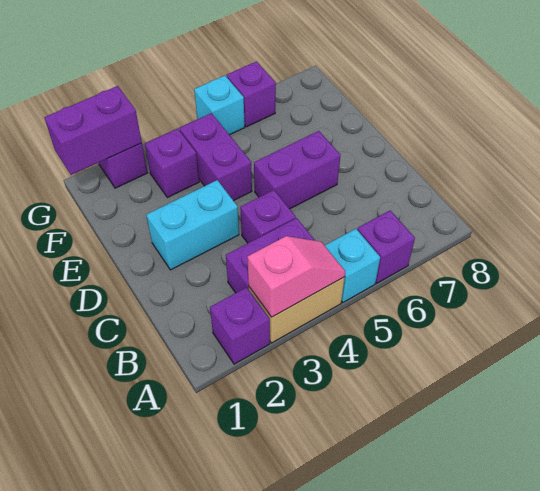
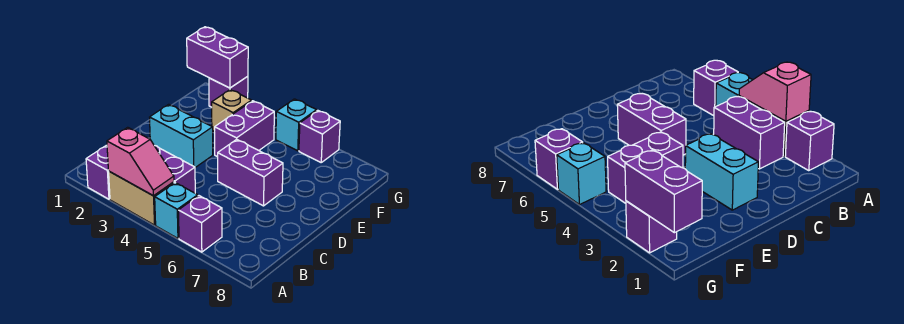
purple 1x1 brick [240,190,296,243] -> none
purple 1x1 brick [145,129,199,198] -> tan 1x1 brick [212,90,252,132]

